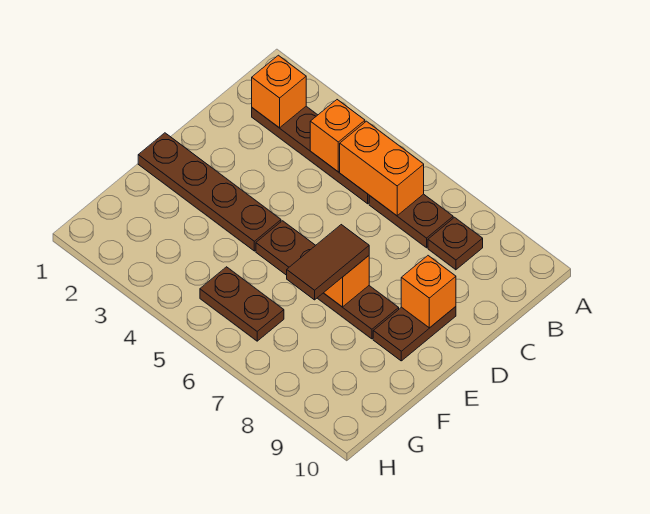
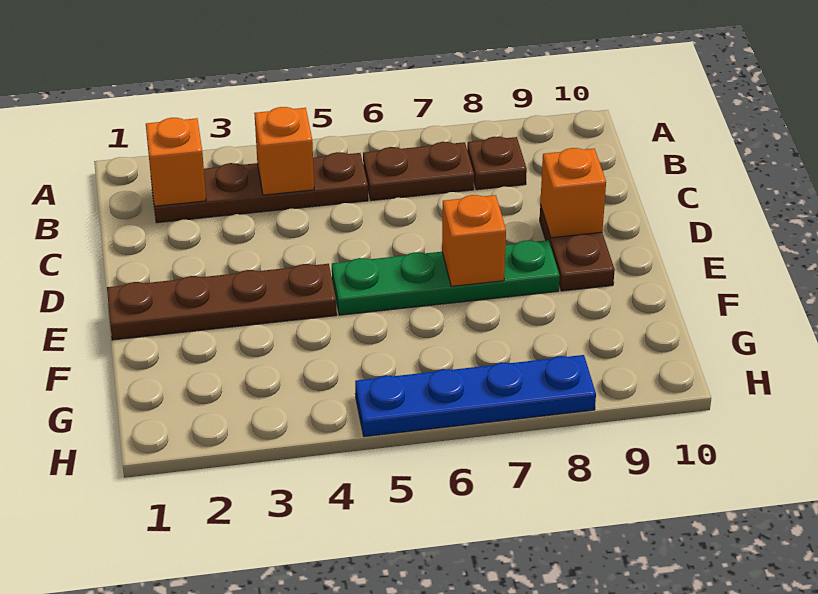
orange 1x2 brick [340,121,424,216] -> none
brown 1x4 plate [256,221,399,339] -> green 1x4 plate [332,240,560,315]
brown 1x2 tile [287,225,369,300] -> none
brown 1x2 plate [200,267,284,341] -> none
none -> blue 1x4 plate [355,355,596,437]

